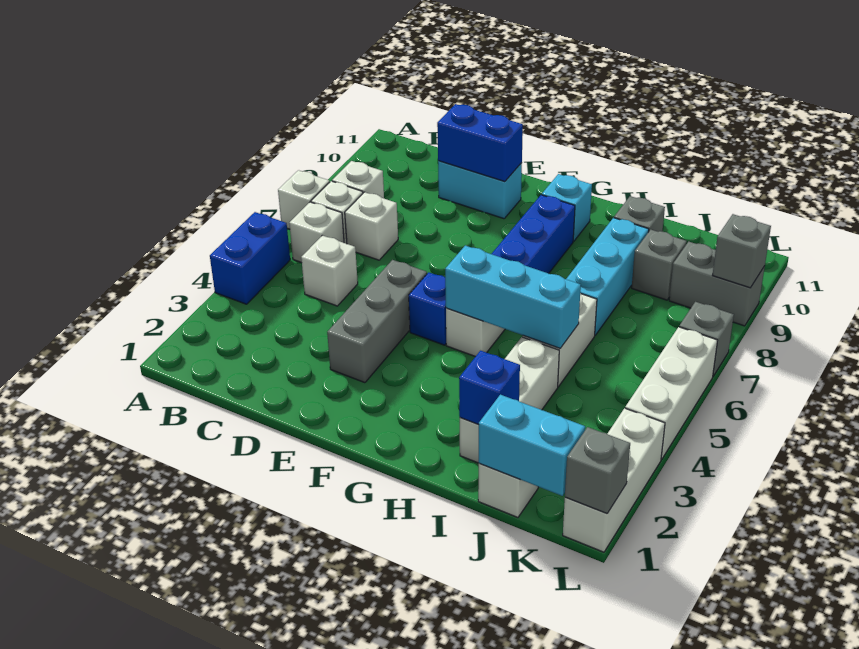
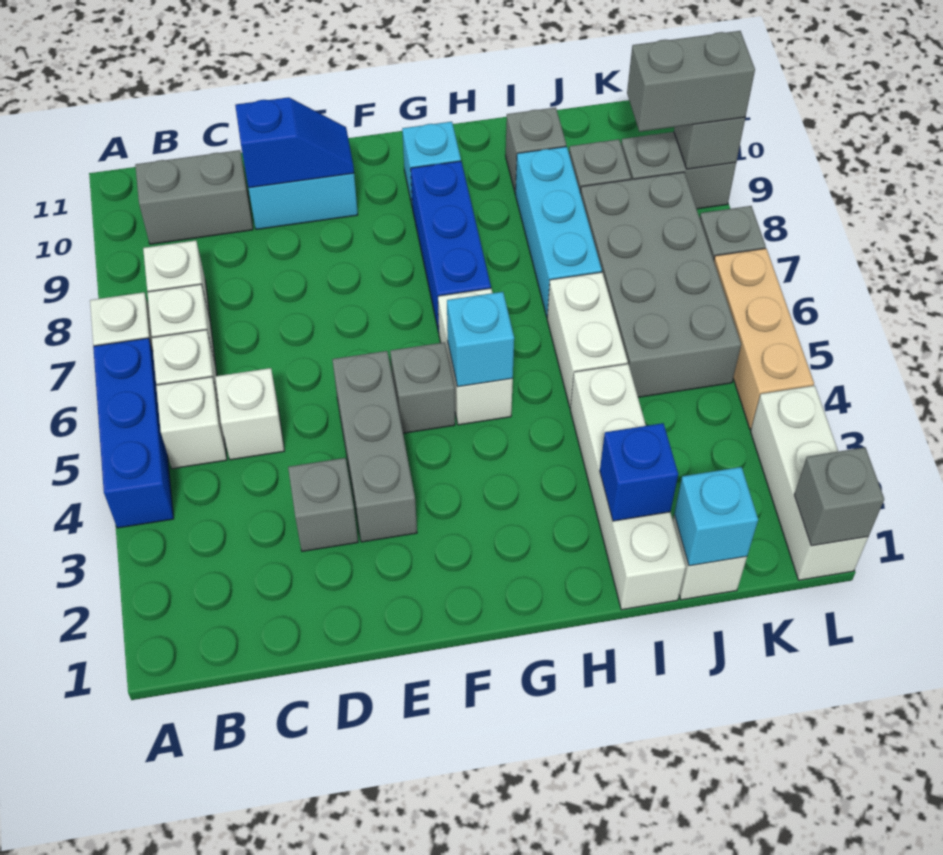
blue 1x2 brick [210,212,290,304] -> blue 1x3 brick [93,338,174,528]
none -> grey 1x2 brick [135,150,253,244]
white 1x1 brick [345,192,398,260] -> white 1x1 brick moved to [156,377,227,469]
none -> grey 1x1 brick [288,458,358,551]
blue 1x2 brick [437,104,523,182] -> blue 1x2 slope [235,97,354,188]
blue 1x1 brick [409,272,446,345] -> grey 1x1 brick [390,342,455,433]
cyan 1x3 brick [445,246,581,348] -> cyan 1x1 brick [447,292,514,387]
white 1x3 brick [460,337,559,463] -> white 1x4 brick [570,364,686,610]
cyan 1x2 brick [479,395,585,496] -> cyan 1x1 brick [674,467,758,566]
none -> grey 2x4 brick [580,172,741,397]
none -> grey 1x2 brick [627,31,755,132]
white 1x3 brick [625,327,718,460] -> tan 1x3 brick [714,248,814,429]

